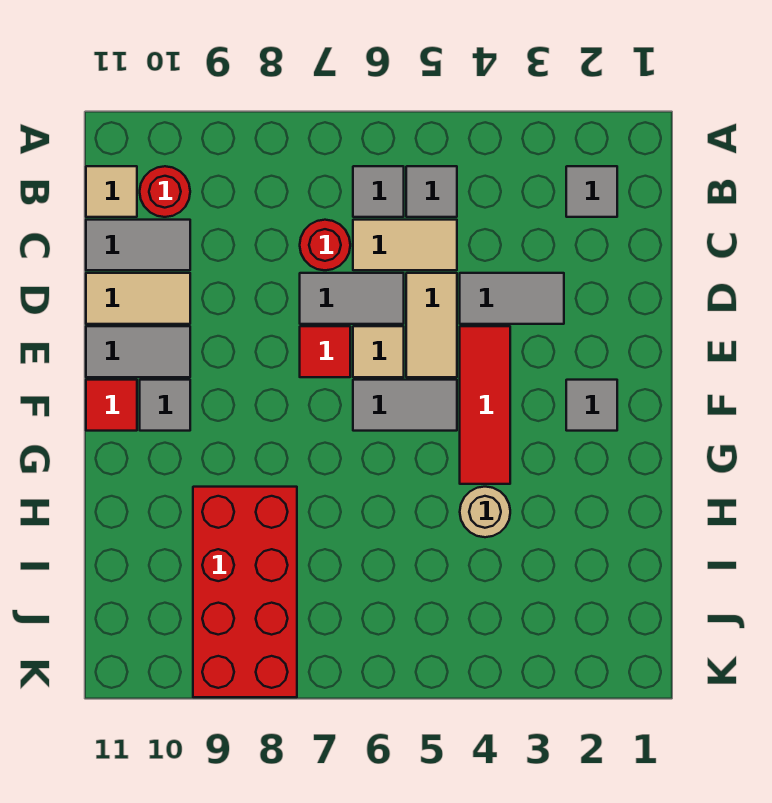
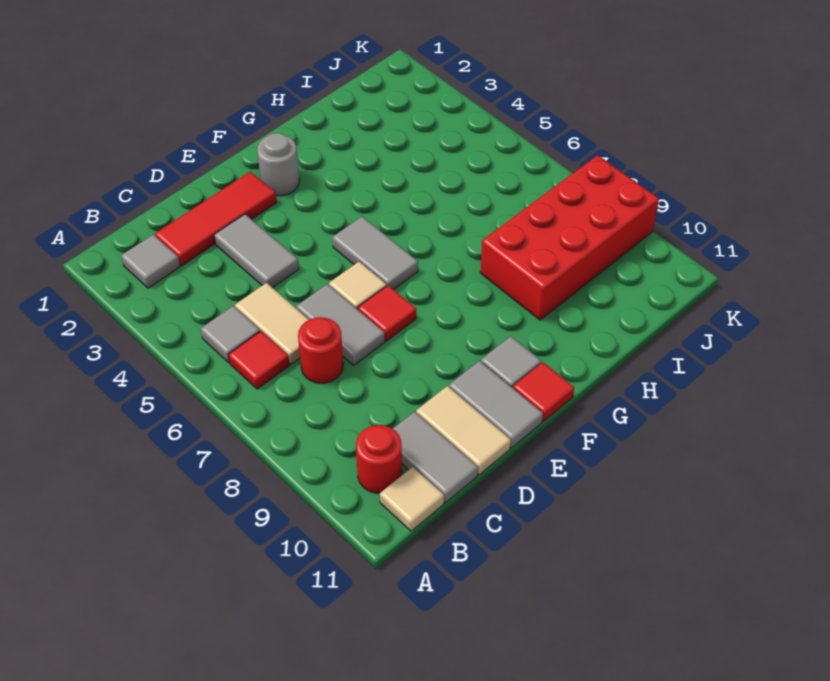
grey 1x1 tile [353,166,404,217] -> red 1x1 tile [229,331,290,389]
tan 1x2 tile [406,273,457,377] -> none
red 1x3 tile [460,326,510,484] -> red 1x3 tile moved to [155,172,276,266]
grey 1x1 tile [566,380,617,431] -> grey 1x1 round brick [257,133,299,196]
tan 1x1 round brick [460,487,510,537] -> none

